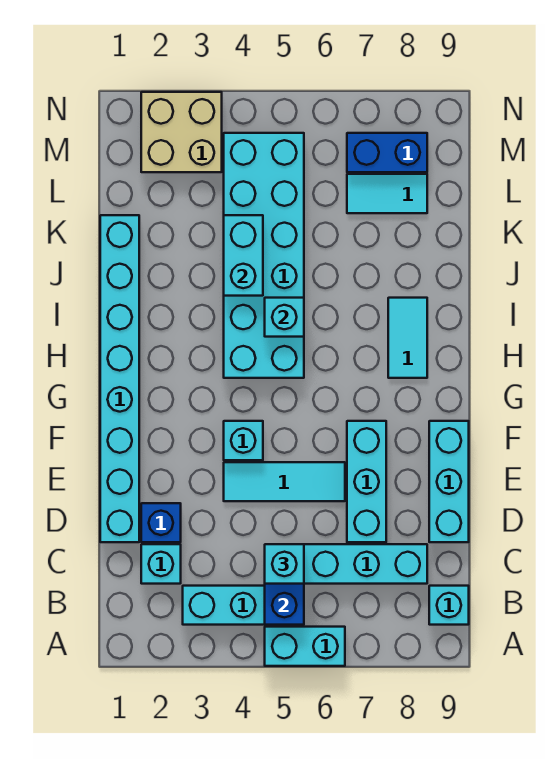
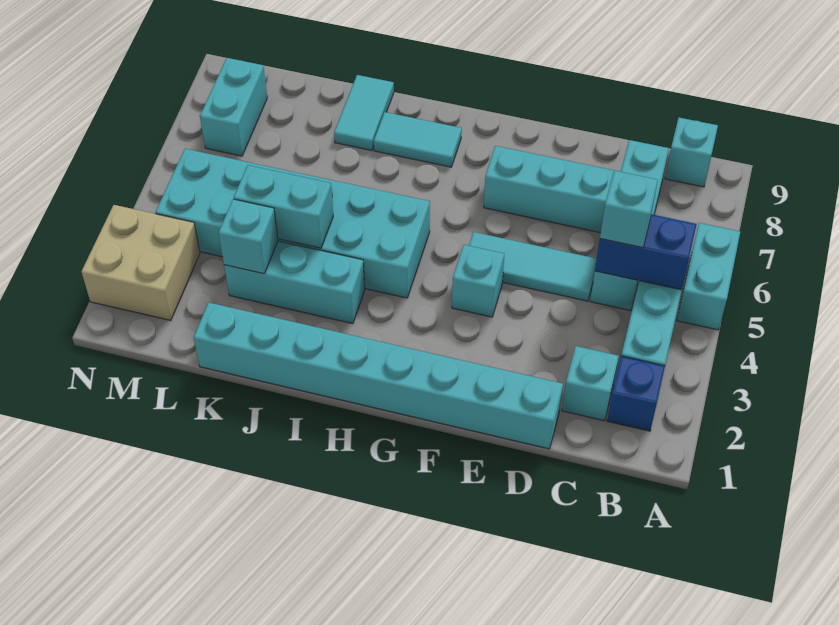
blue 1x1 brick [141,503,181,542] -> blue 1x1 brick moved to [607,356,665,431]
cyan 1x3 brick [429,421,469,542] -> cyan 1x3 brick moved to [224,241,365,324]
cyan 1x3 tile [224,462,345,501] -> cyan 1x3 tile turned to [469,232,597,301]
cyan 1x1 brick [265,298,304,337] -> cyan 1x1 brick moved to [219,199,278,274]
cyan 1x2 tile [347,174,427,213] -> cyan 1x2 tile moved to [334,75,394,150]
blue 1x2 brick [347,133,427,172] -> cyan 1x2 brick [200,58,267,156]

